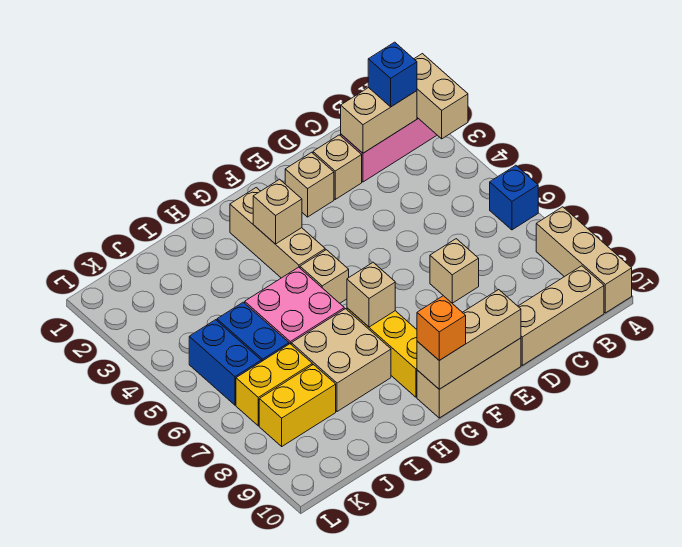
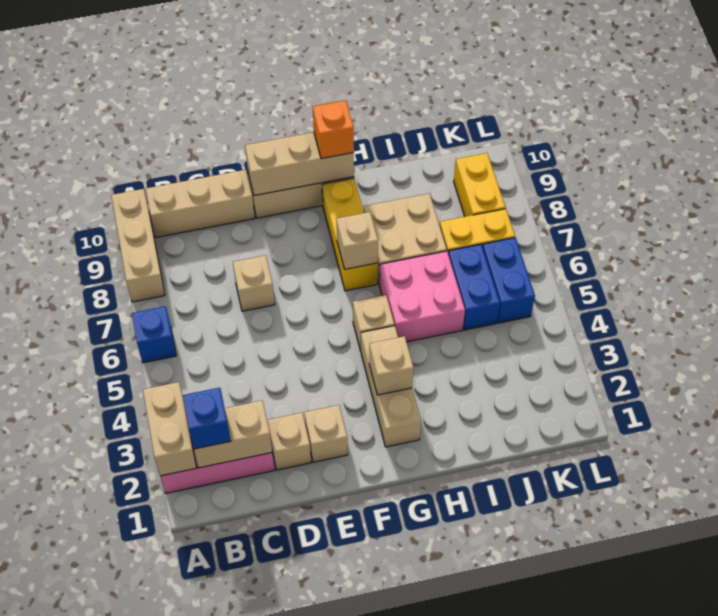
yellow 1x2 brick [259,365,336,446] -> yellow 1x2 brick turned to [454,153,505,217]

